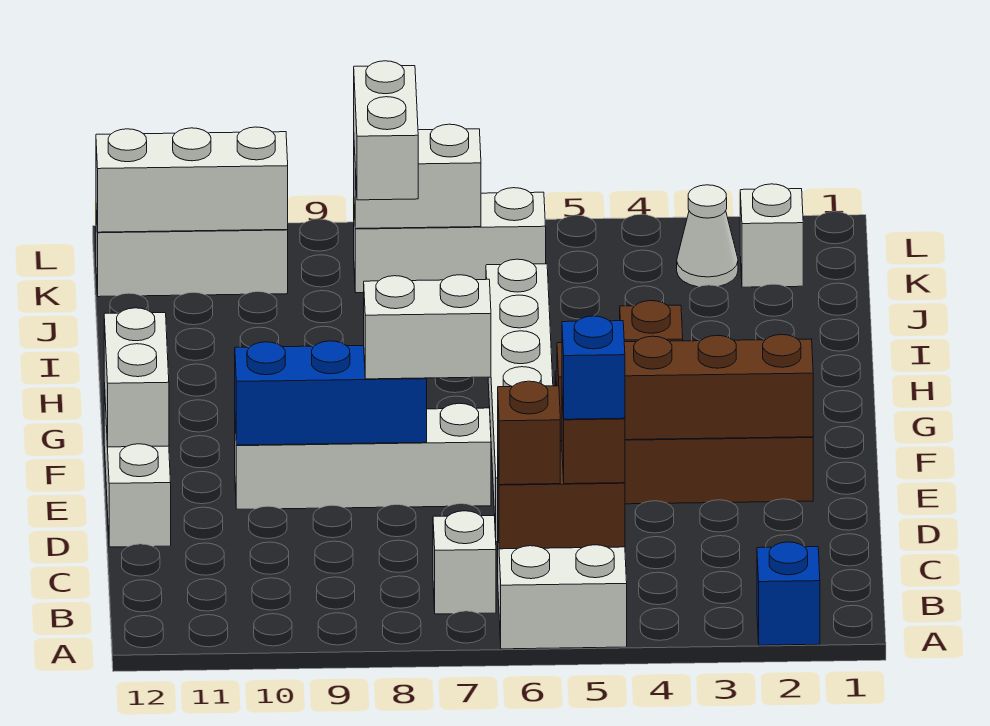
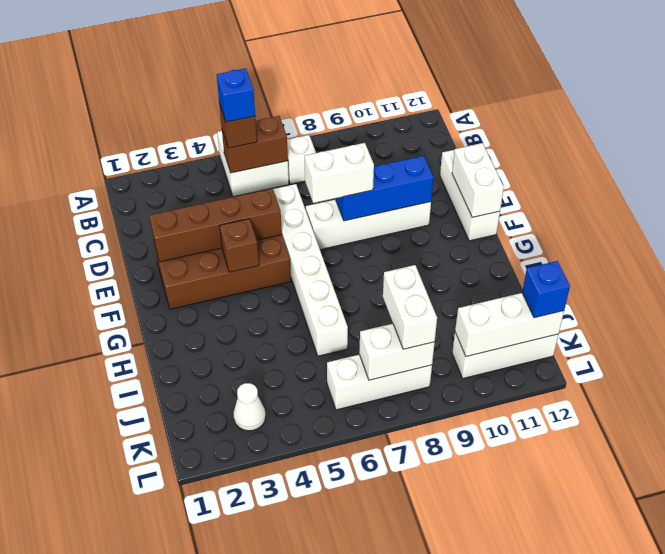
blue 1x1 brick [757,542,820,645] -> blue 1x1 brick moved to [522,261,570,318]
brown 1x1 brick [498,381,560,485] -> none
white 1x1 brick [740,184,803,287] -> none

